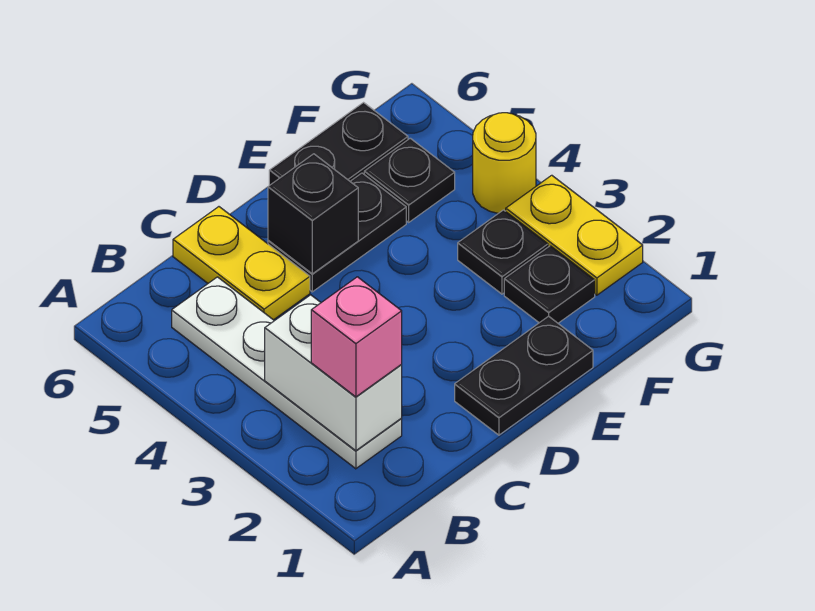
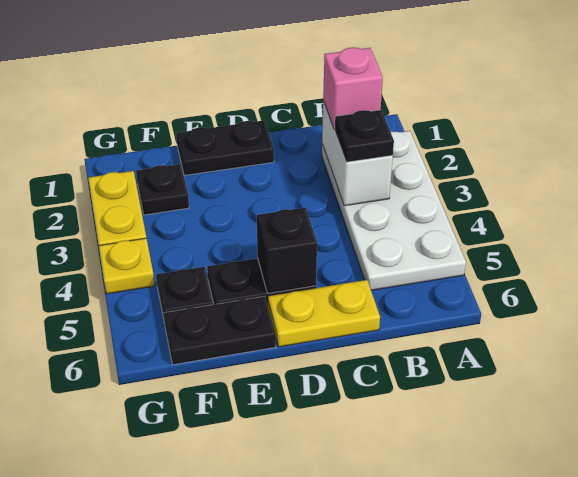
white 1x4 plate [172,277,402,469] -> white 2x4 plate [322,131,466,290]
yellow 1x2 plate [173,207,310,320] -> yellow 1x2 plate turned to [268,280,380,347]
black 1x1 plate [458,210,548,294] -> black 1x1 plate moved to [335,110,394,162]
yellow 1x1 round brick [473,113,536,213] -> yellow 1x1 plate [99,238,155,294]

